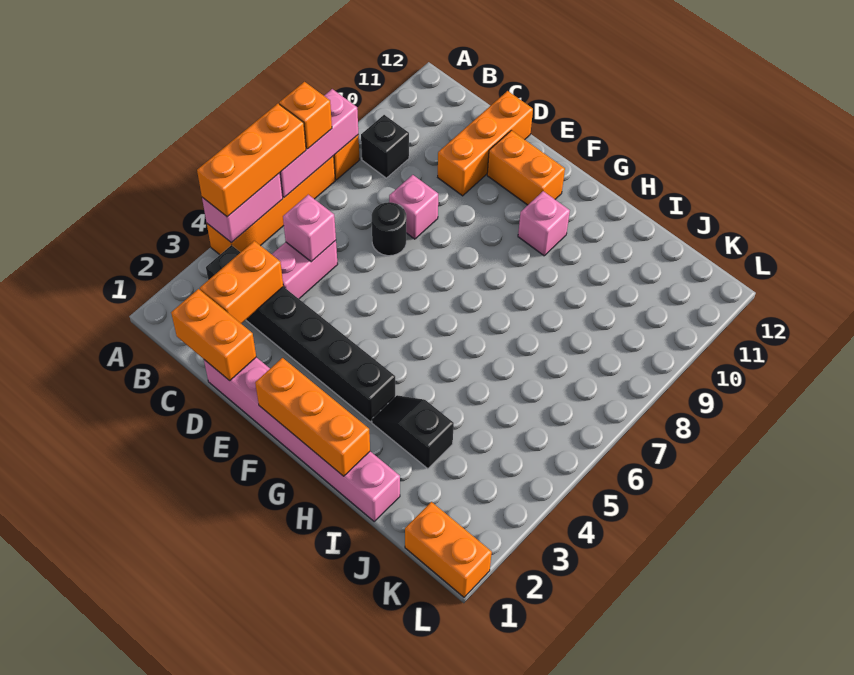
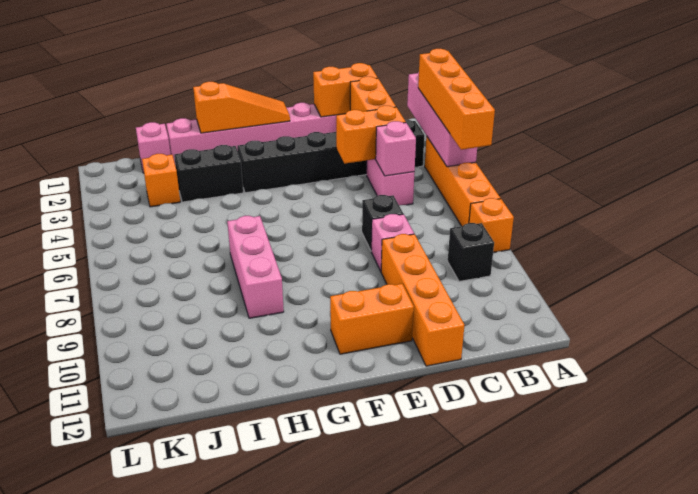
pink 1x2 brick [202,173,283,243] -> pink 1x4 brick [407,72,477,167]
orange 1x3 brick [197,104,306,217] -> orange 1x4 brick [418,49,495,150]
pink 1x3 brick [280,89,358,197] -> pink 1x3 brick moved to [227,216,284,318]
orange 1x1 brick [279,82,332,149] -> orange 1x1 brick moved to [142,154,180,207]
black 1x1 round brick [372,202,406,256] -> black 1x1 brick [362,195,403,250]
orange 1x3 brick [438,91,533,196] -> orange 1x4 brick [381,234,464,366]
orange 1x3 brick [255,358,370,476] -> orange 1x3 slope [193,82,290,133]
pink 1x1 brick [518,191,570,256] -> pink 1x1 brick moved to [136,122,171,173]
black 1x2 slope [372,395,454,469] -> black 1x2 brick [174,145,243,202]
orange 1x2 brick [405,502,492,597] -> orange 1x2 brick moved to [336,106,406,164]

